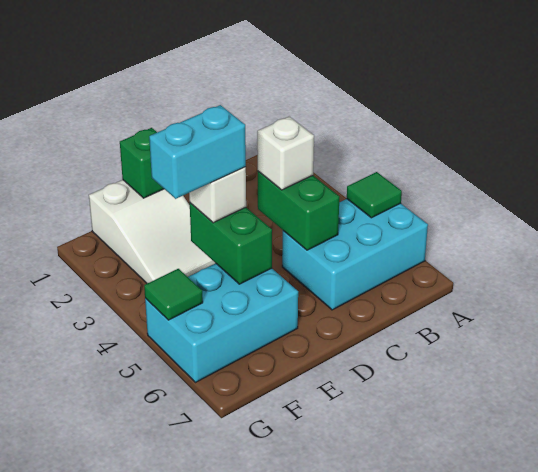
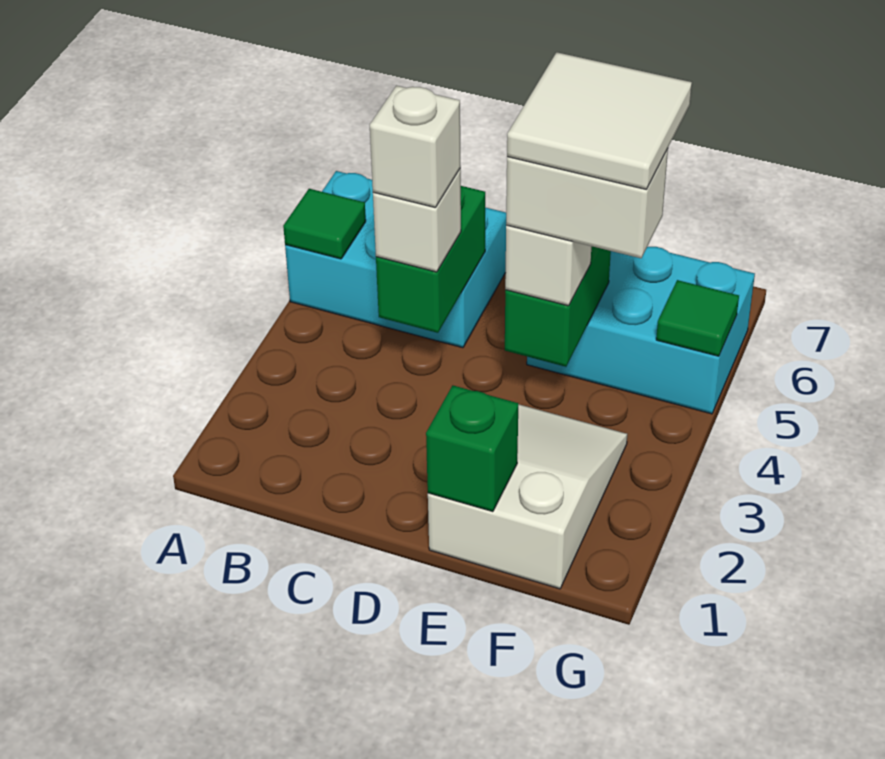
none -> white 1x1 brick [370,86,461,208]
cyan 1x2 brick [149,105,246,199] -> white 1x2 brick [506,149,668,258]
none -> white 2x2 tile [507,52,692,190]

